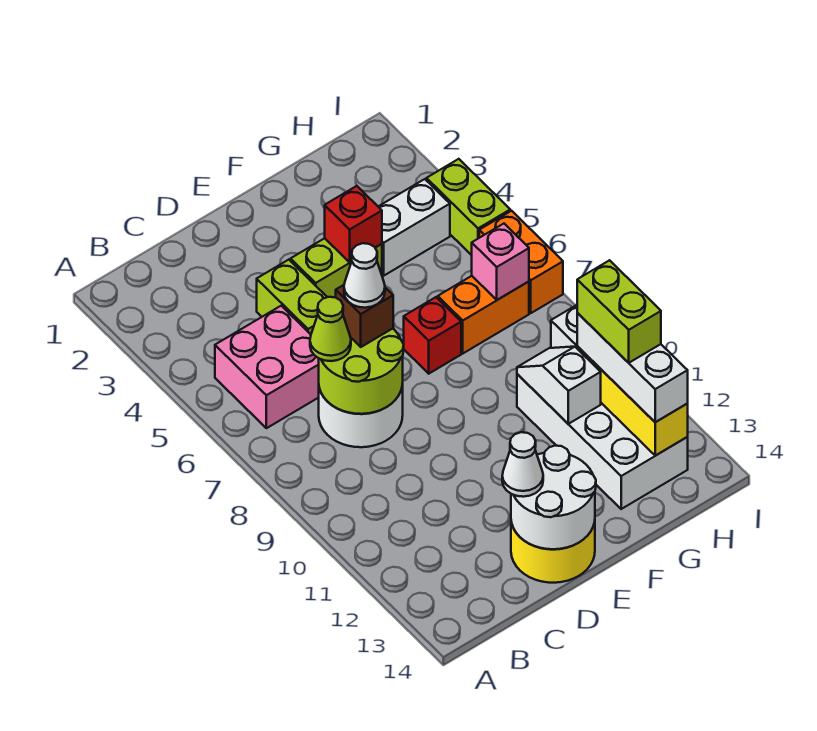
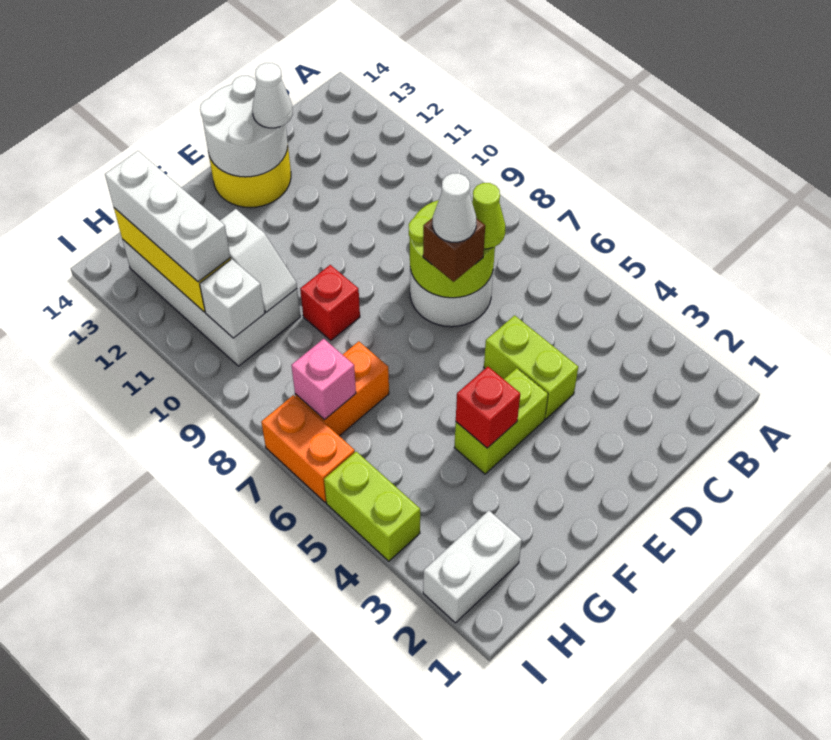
pink 2x2 brick [215,306,319,428] -> none
red 1x1 brick [404,297,461,374] -> red 1x1 brick moved to [300,265,360,341]
white 1x2 brick [378,179,450,276] -> white 1x2 brick moved to [423,511,522,623]
lime 1x2 brick [577,260,661,363] -> none

